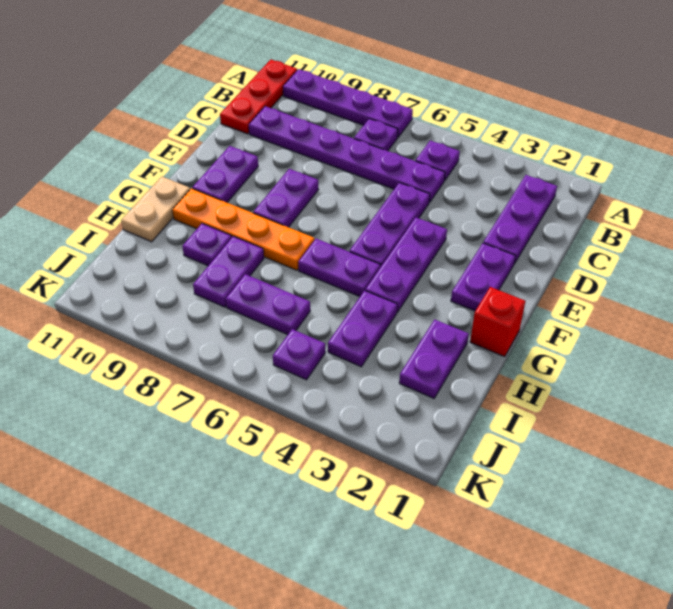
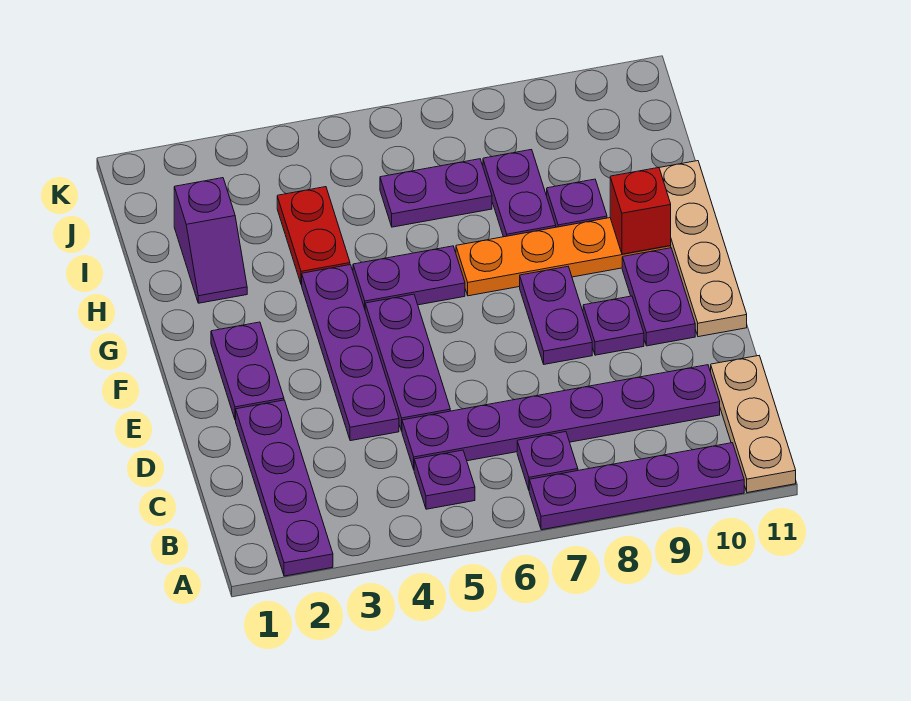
red 1x3 plate [220,60,297,134] -> tan 1x3 plate [711,356,796,493]
purple 1x3 plate [483,175,557,264] -> purple 1x4 plate [236,400,333,576]
purple 1x3 plate [365,217,447,312] -> purple 1x4 plate [302,265,399,441]
red 1x1 brick [470,287,525,357] -> red 1x1 brick moved to [610,168,671,254]
tan 1x2 plate [121,177,190,242] -> tan 1x4 plate [659,161,747,337]
purple 1x2 plate [399,319,469,398] -> purple 1x2 slope [174,178,247,303]
purple 1x2 plate [328,291,397,367] -> red 1x2 plate [277,187,350,285]
purple 1x1 plate [273,329,325,380] -> purple 1x1 plate moved to [583,296,644,355]

